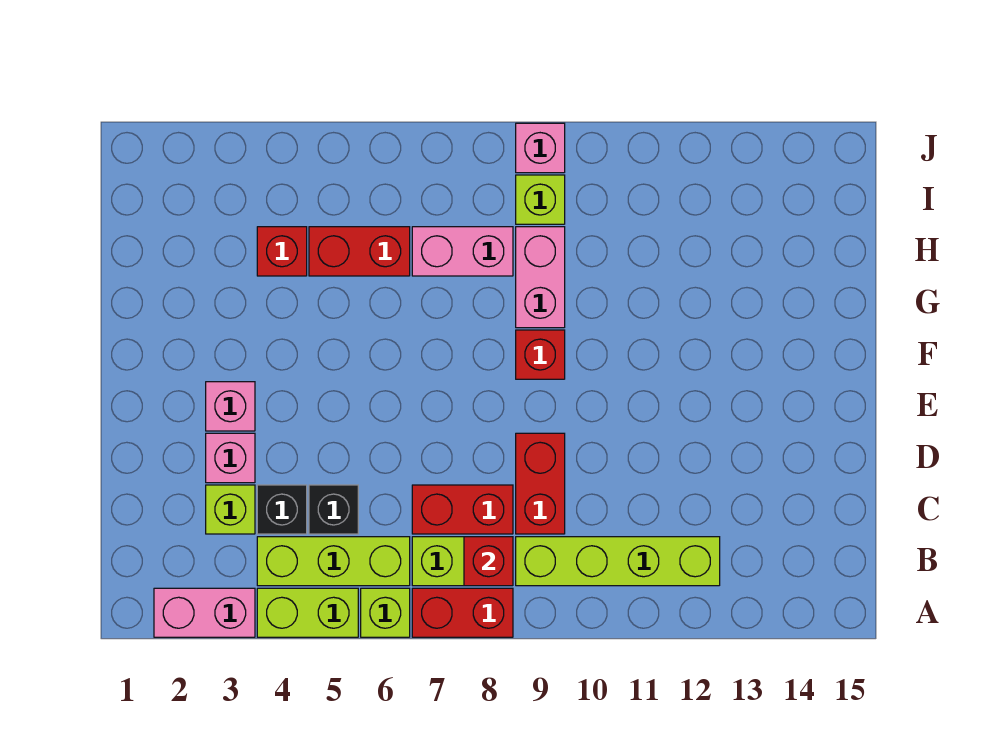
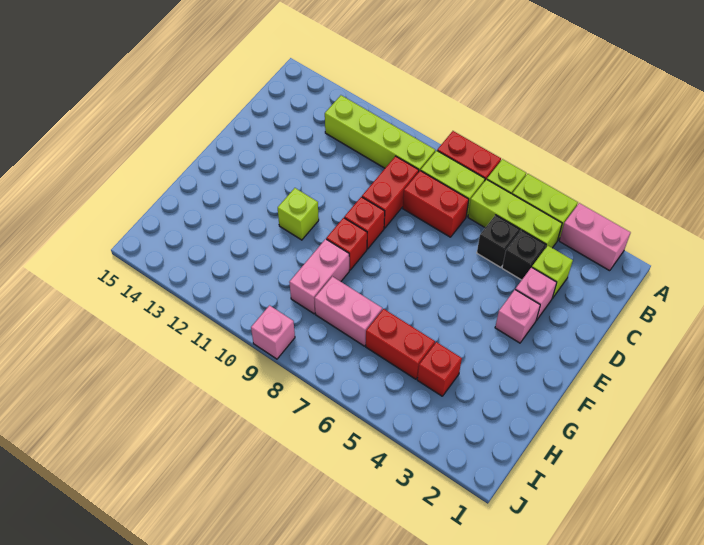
red 1x1 brick [464,537,513,586] -> red 1x1 brick moved to [344,197,385,249]
lime 1x1 brick [516,175,565,224] -> lime 1x1 brick moved to [278,188,319,240]

